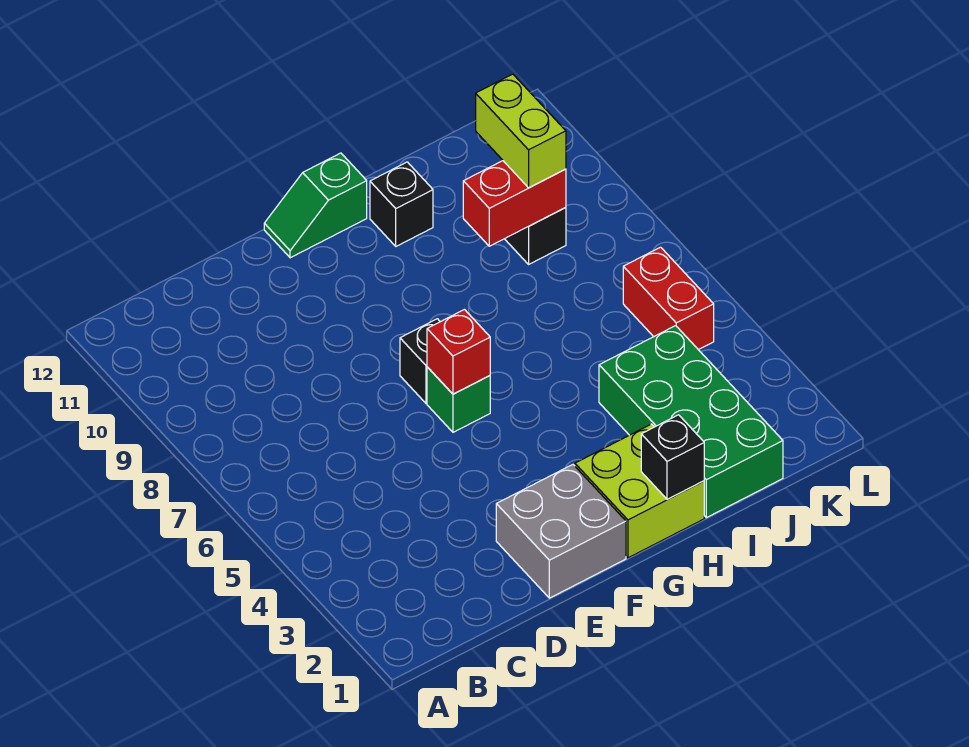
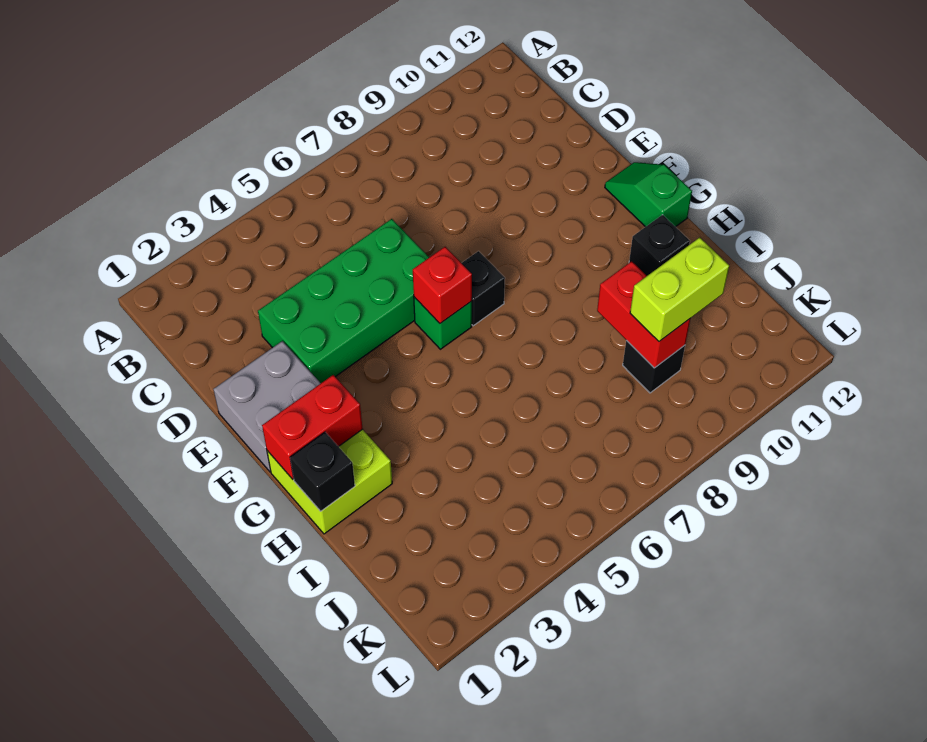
green 2x4 brick [599,326,783,518] -> green 2x4 brick moved to [258,219,429,383]
red 1x2 brick [623,247,714,350] -> red 1x2 brick moved to [262,375,363,479]

